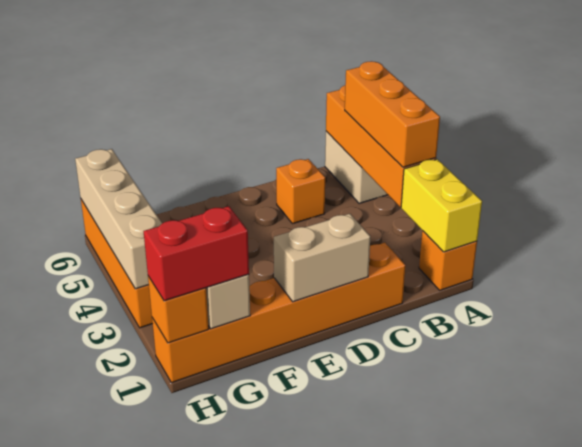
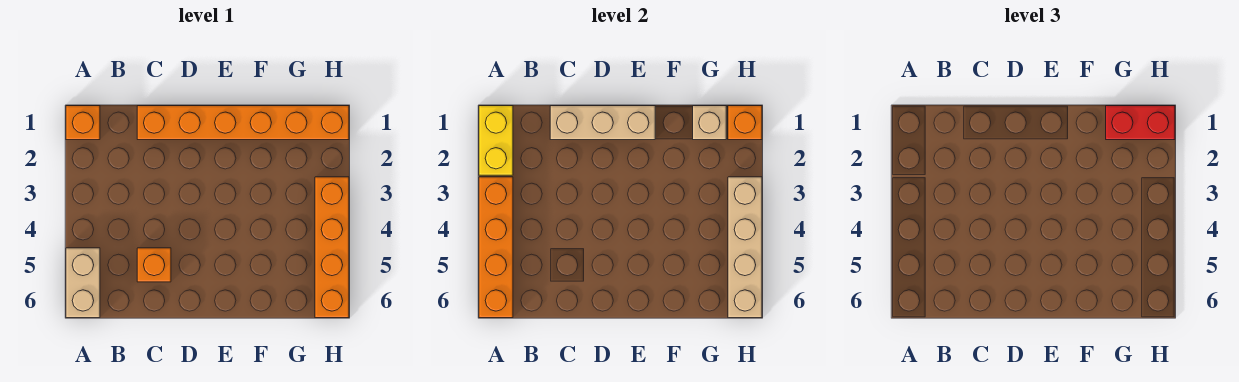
orange 1x3 brick [345,61,440,167] -> none
tan 1x2 brick [274,214,370,302] -> tan 1x3 brick [550,106,655,140]

